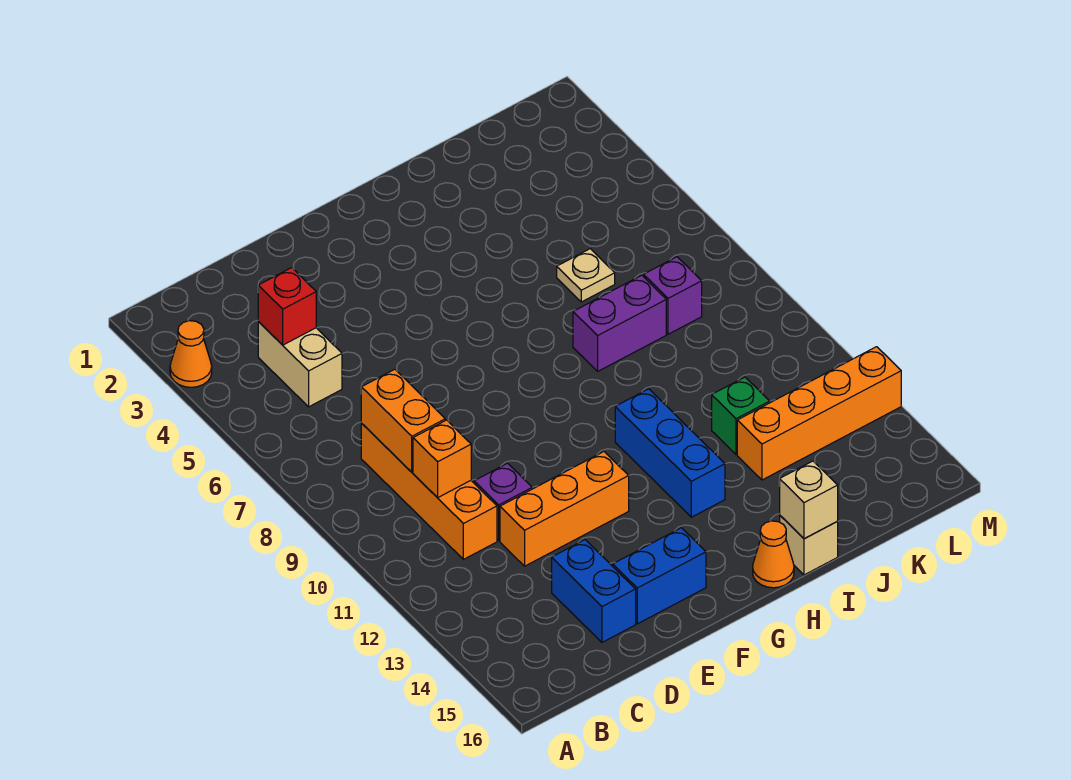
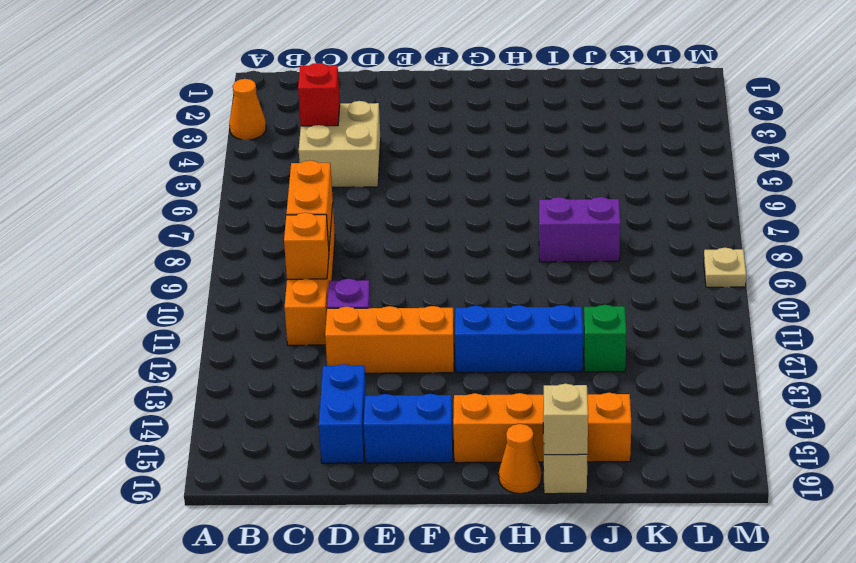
tan 1x2 brick [258,322,342,407] -> tan 2x2 brick [299,101,381,187]
blue 1x3 brick [615,389,725,517] -> blue 1x3 brick turned to [455,305,583,373]
tan 1x1 plate [557,249,615,302] -> tan 1x1 plate moved to [704,248,746,287]
orange 1x4 brick [737,347,901,480] -> orange 1x4 brick moved to [453,393,631,463]
purple 1x1 brick [644,257,702,334] -> none

